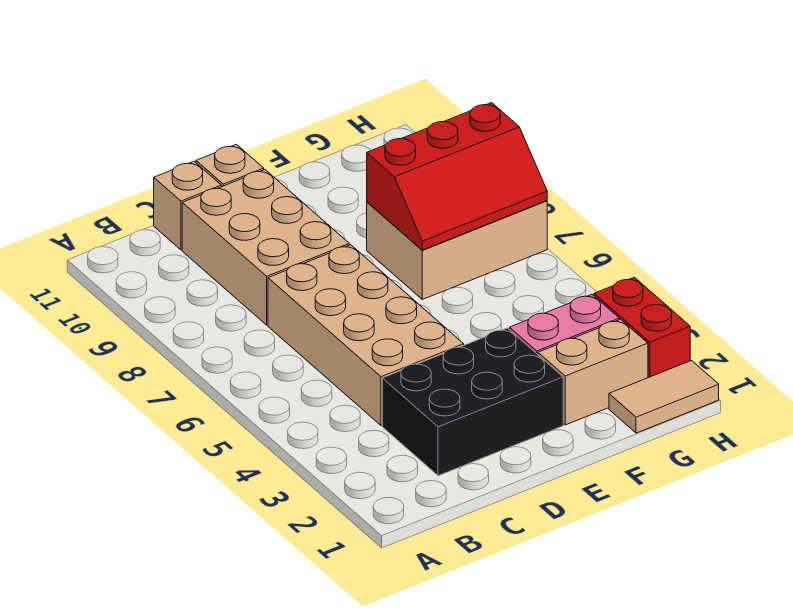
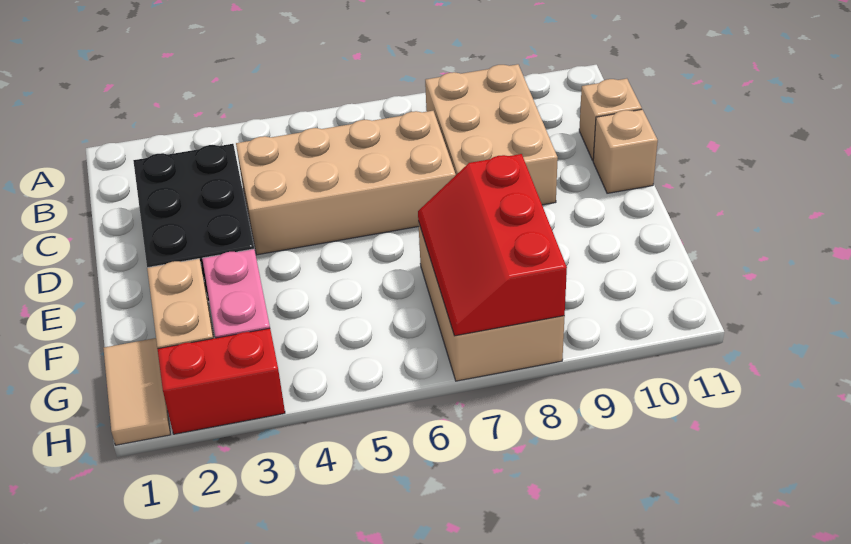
tan 2x3 brick [182,170,349,325] -> tan 2x3 brick turned to [425,64,558,205]

